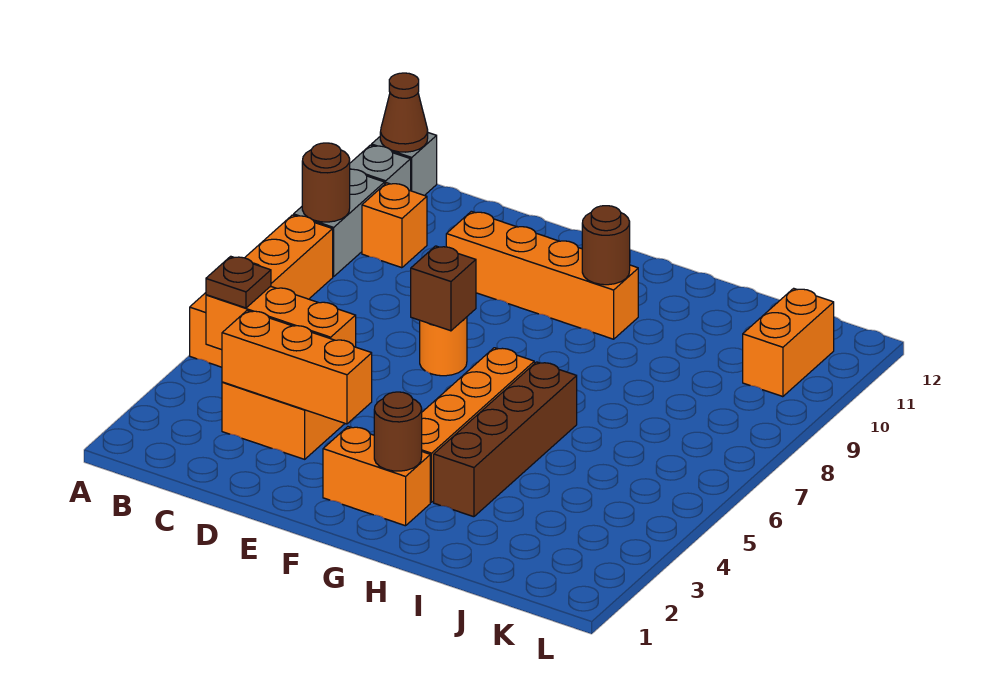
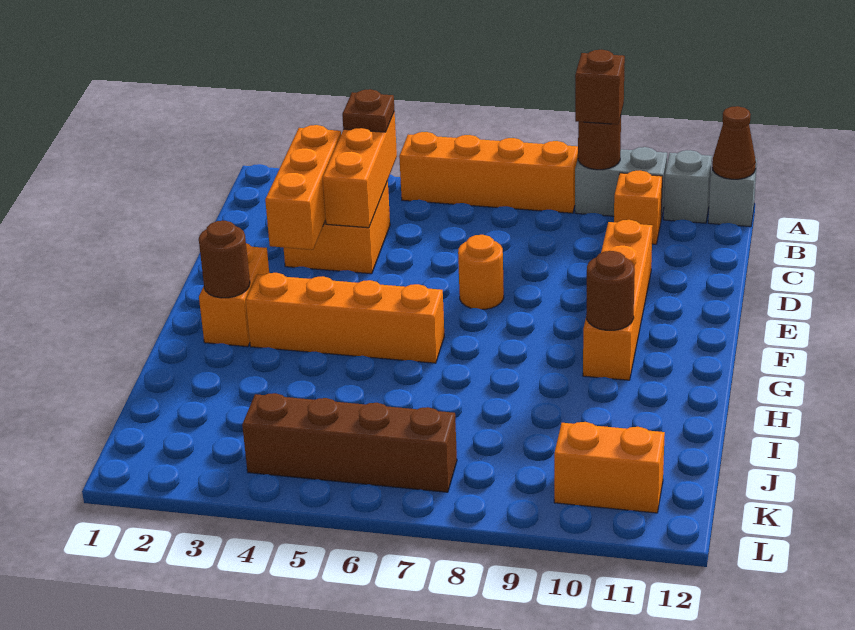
brown 1x1 brick [411,246,476,331] -> brown 1x1 brick moved to [575,50,625,124]
brown 1x4 brick [434,362,577,517] -> brown 1x4 brick moved to [242,393,457,492]

